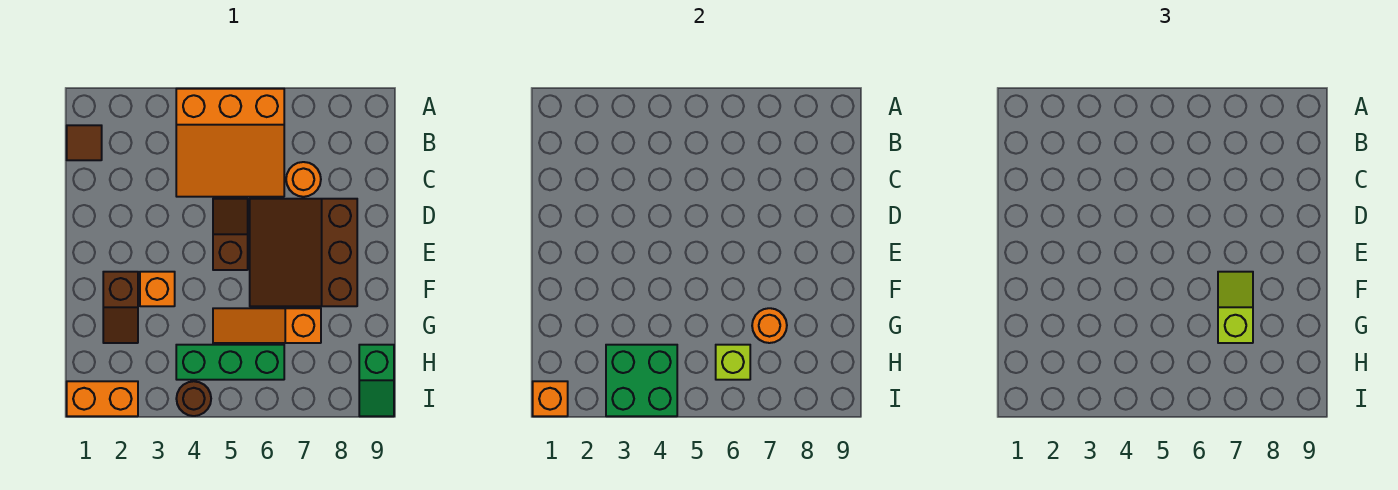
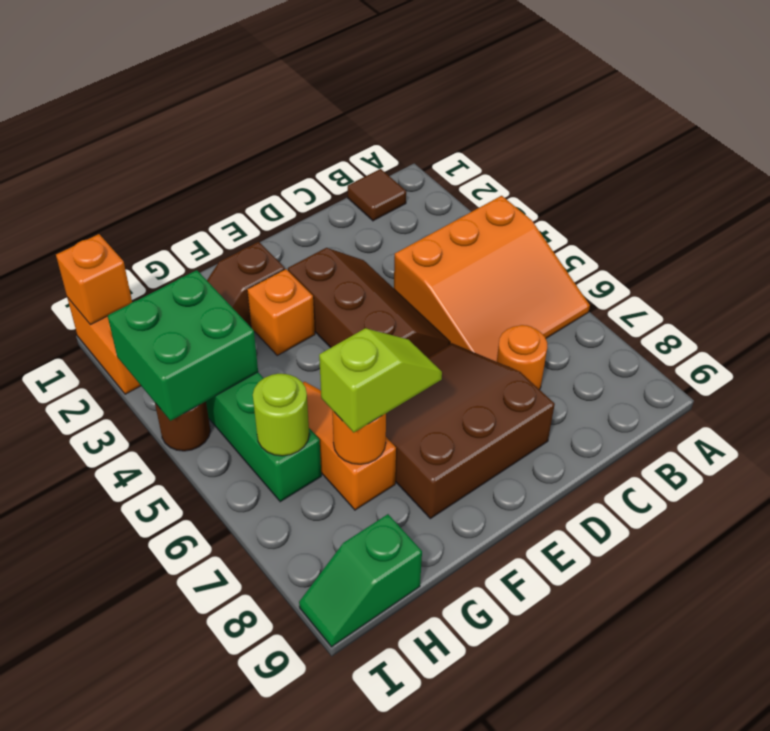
orange 3x3 slope [176,89,284,197] -> orange 3x3 slope turned to [394,196,590,362]
brown 1x2 slope [213,199,248,270] -> brown 2x3 slope [288,248,450,358]
lime 1x1 brick [716,345,750,380] -> lime 1x1 round brick [253,374,309,456]

